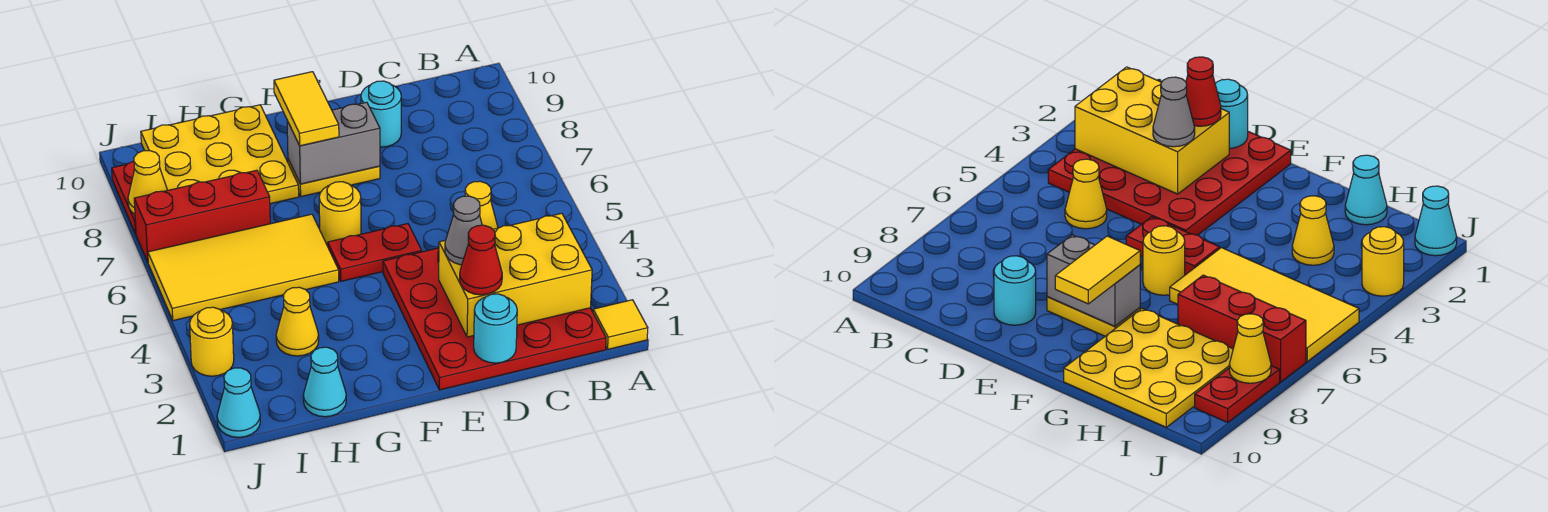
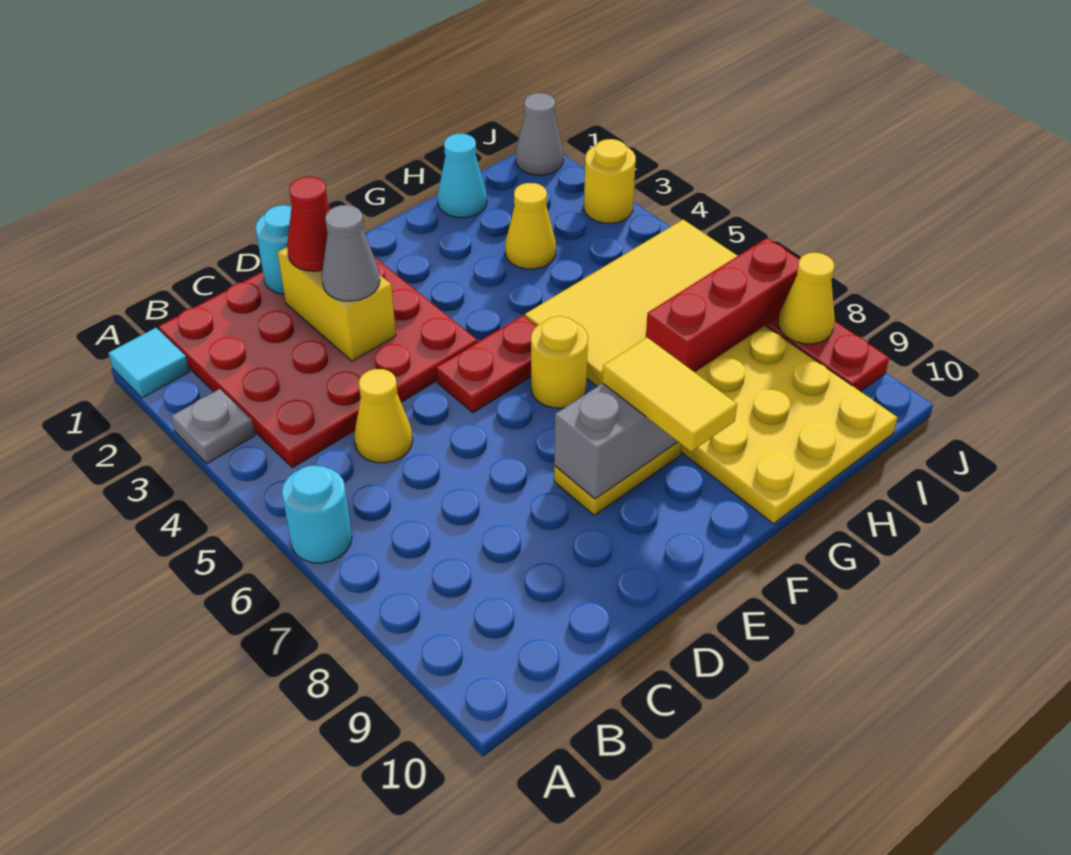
yellow 1x1 tile [593,300,648,349] -> cyan 1x1 tile [108,328,189,398]
none -> grey 1x1 plate [171,389,255,464]
yellow 2x3 brick [439,213,592,337] -> yellow 1x2 brick [278,247,396,361]
cyan 1x1 round brick [361,81,401,147] -> cyan 1x1 round brick moved to [282,466,352,563]
cyan 1x1 cone [217,368,260,437] -> grey 1x1 cone [516,93,563,175]

